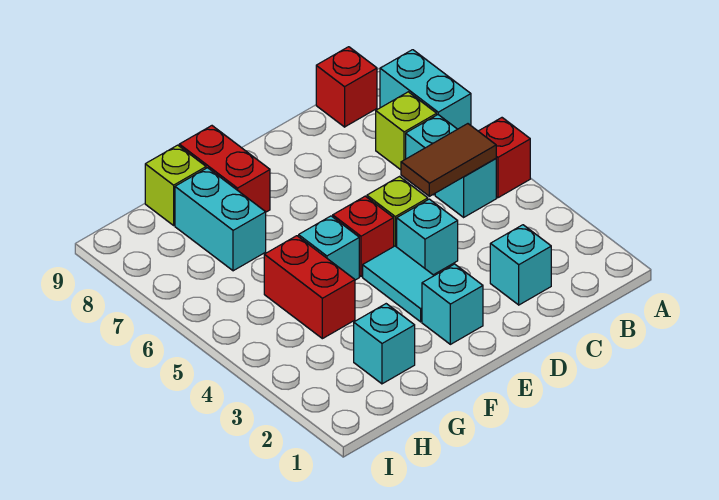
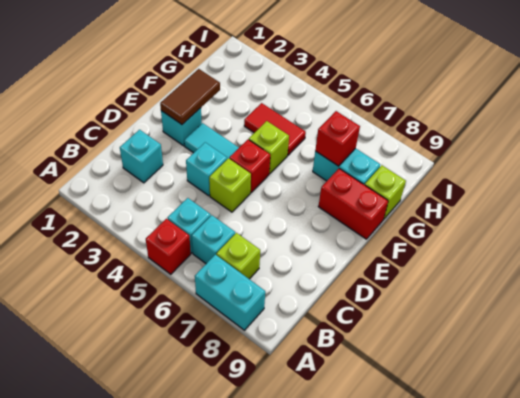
brown 1x2 tile [401,124,496,196] -> brown 1x2 tile moved to [160,69,220,124]
red 1x1 brick [316,47,377,127] -> red 1x1 brick moved to [315,111,360,166]
cyan 1x1 brick [299,216,359,280] -> lime 1x1 brick [249,121,289,174]
cyan 1x1 brick [354,304,415,384] -> none
red 1x2 brick [264,236,355,339] -> red 1x2 tile [244,103,306,155]

